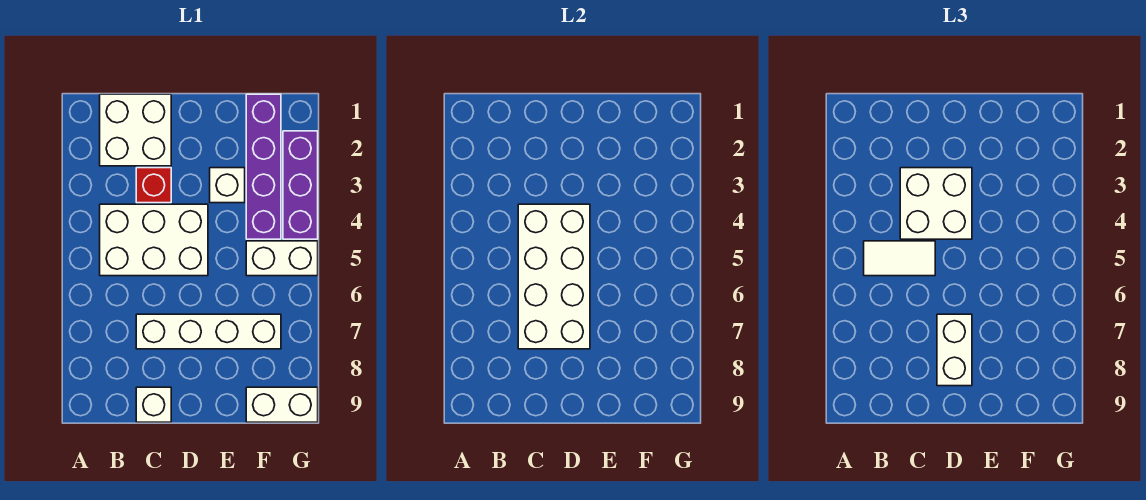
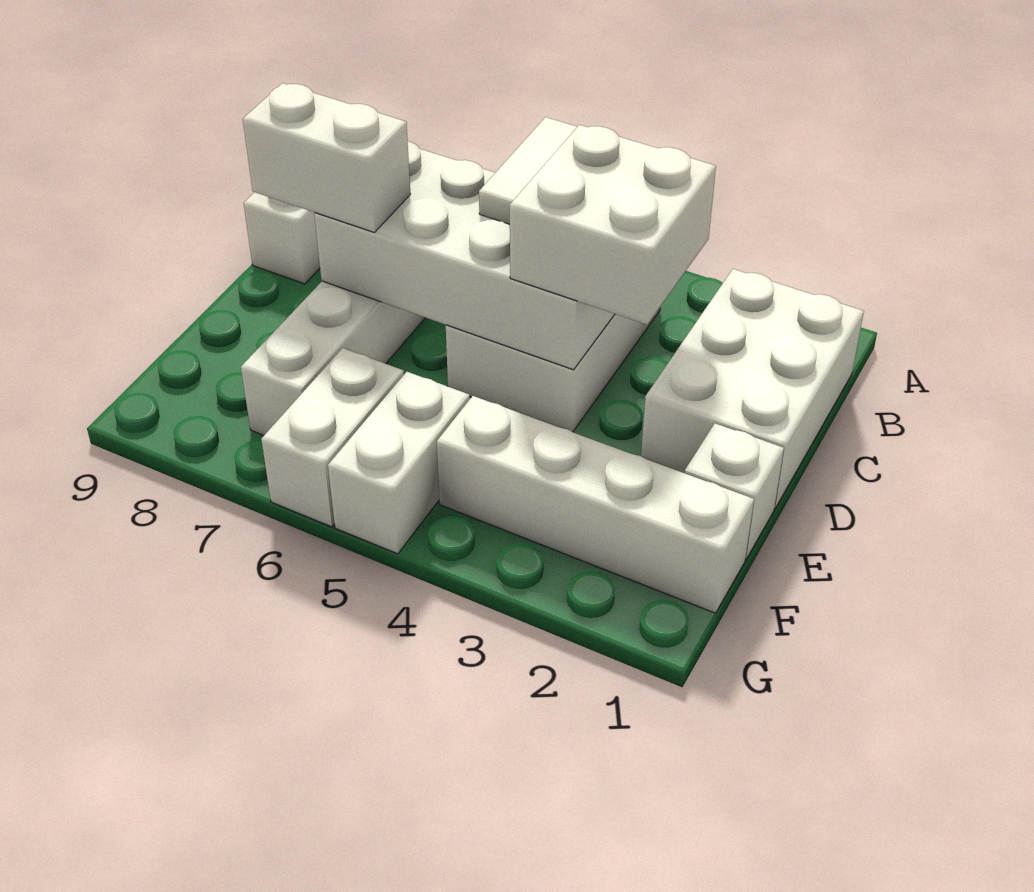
white 2x2 brick [100,94,171,166] -> white 2x3 brick [641,269,864,509]
red 1x1 brick [136,168,171,203] -> none
white 1x1 brick [210,168,245,203] -> white 1x1 brick moved to [685,423,784,559]
purple 1x4 brick [246,94,281,239] -> white 1x4 brick [437,396,754,613]
white 1x2 brick [246,387,318,422] -> white 1x2 brick moved to [261,348,404,527]
purple 1x3 brick [283,131,318,239] -> none

